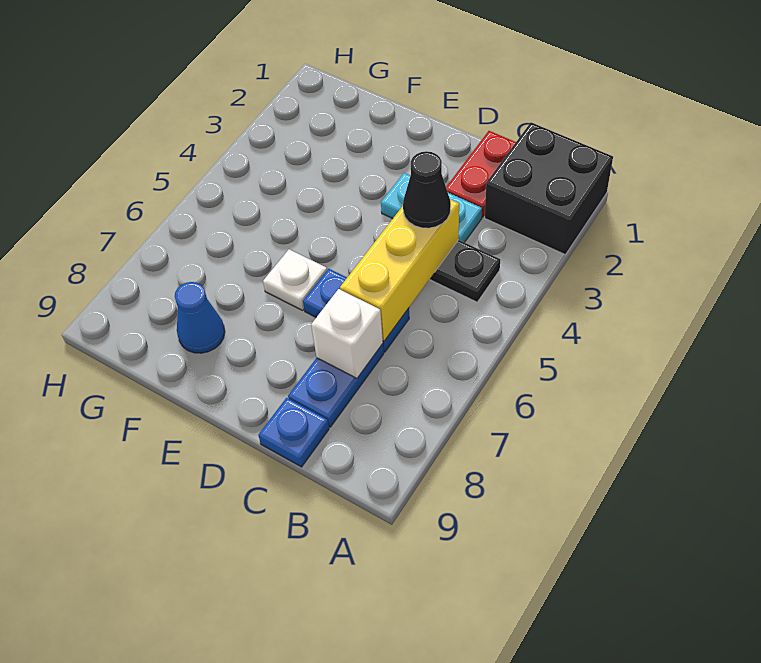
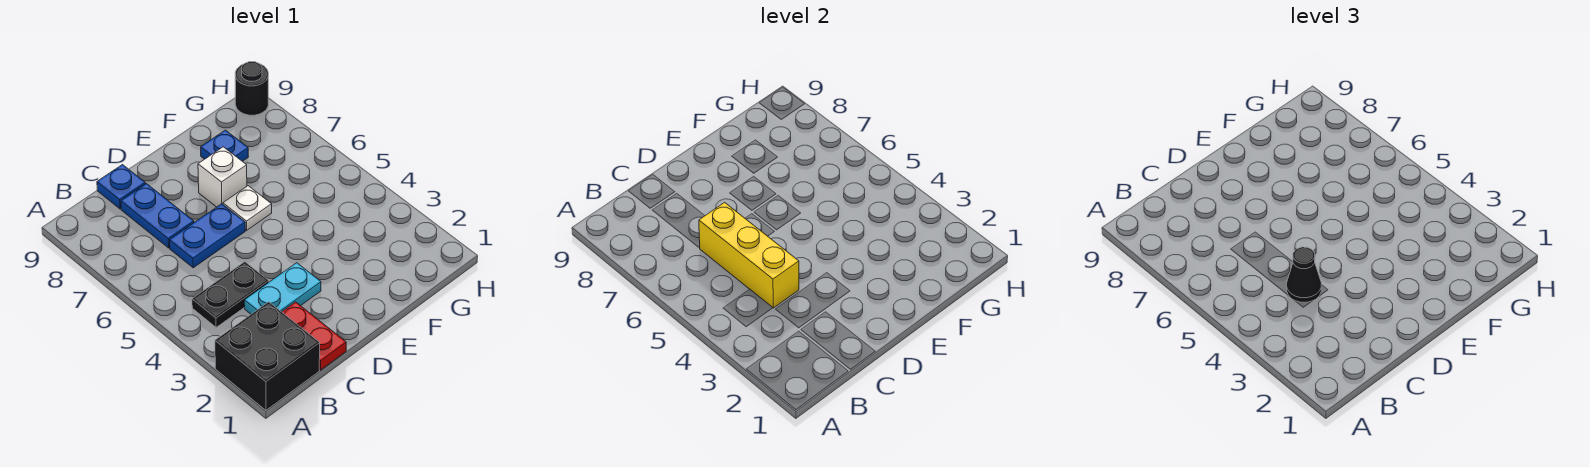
white 1x1 brick [311,289,383,378] -> white 1x1 brick moved to [198,147,247,207]
blue 1x1 cone [175,282,225,353] -> blue 1x1 plate [201,130,248,161]
none -> black 1x1 round brick [235,62,268,115]

